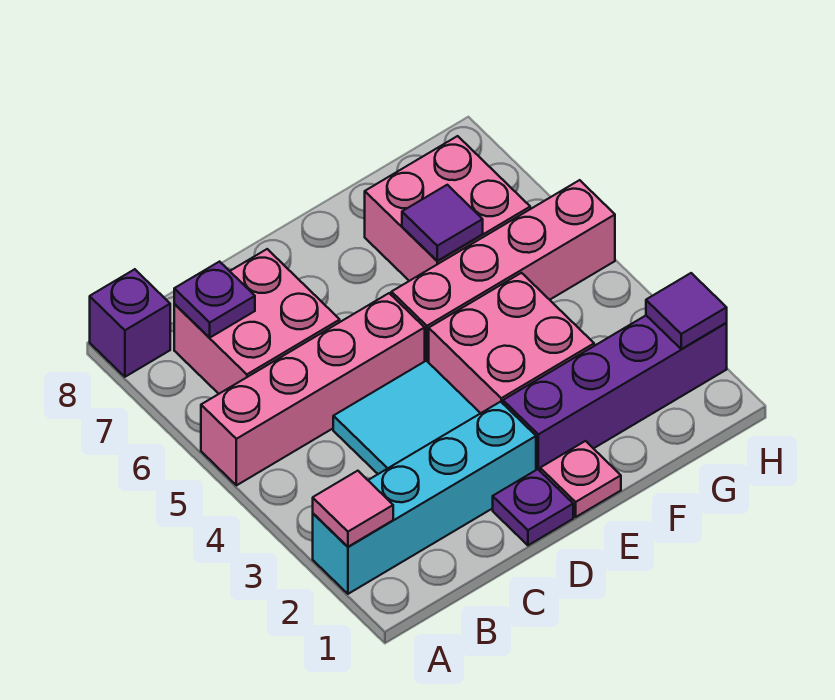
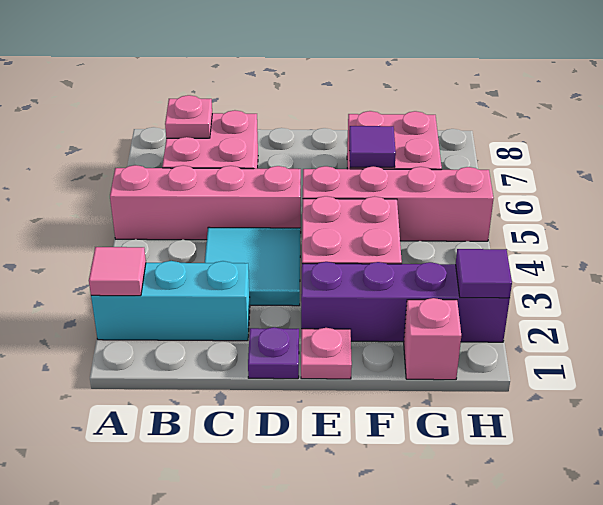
cyan 1x4 brick [313,402,536,594] -> cyan 1x3 brick [91,261,250,341]
purple 1x1 brick [90,269,170,377] -> none
purple 1x1 plate [174,262,255,338] -> pink 1x1 plate [165,95,212,138]
none -> pink 1x1 brick [404,298,461,380]

